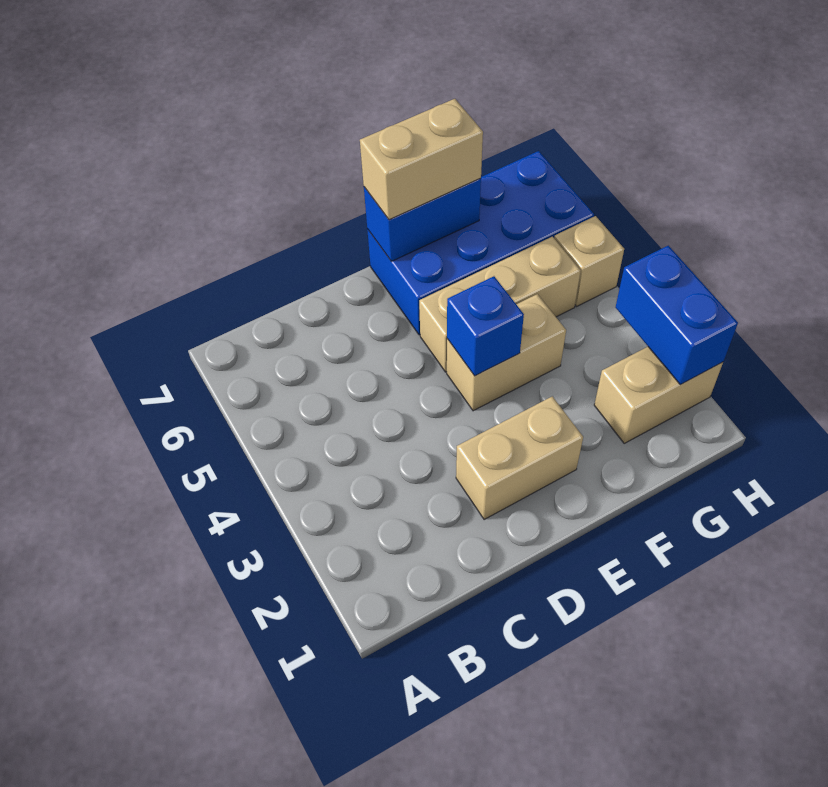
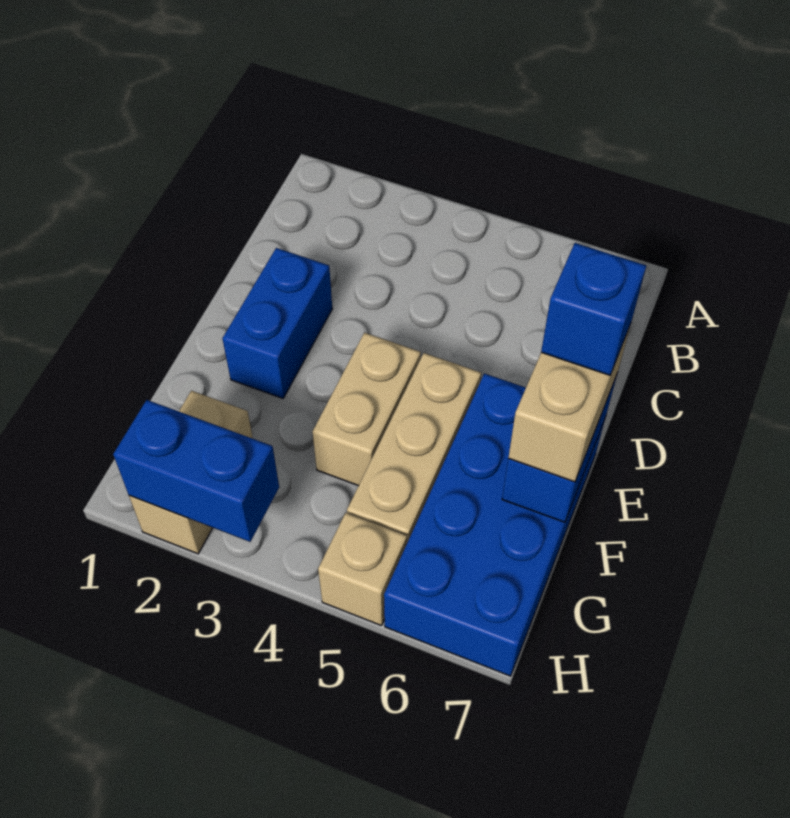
tan 1x2 brick [456,396,583,520] -> blue 1x2 brick [222,248,332,398]
blue 1x1 brick [447,276,524,376] -> blue 1x1 brick moved to [541,243,646,375]

